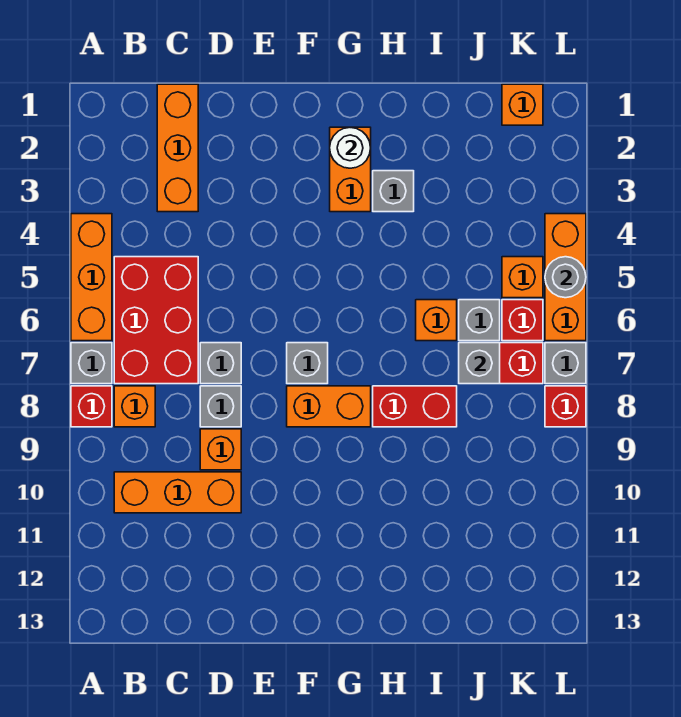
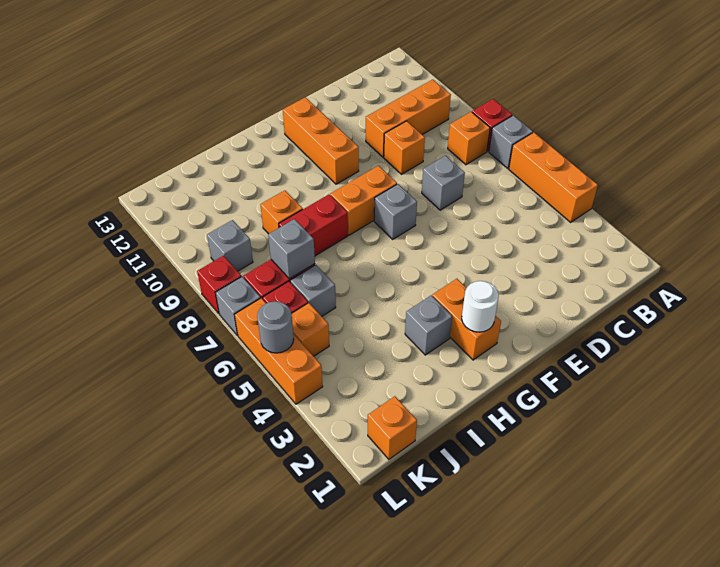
red 2x3 brick [114,257,198,384] -> none
orange 1x3 brick [157,84,198,212] -> orange 1x3 brick moved to [283,97,359,184]
grey 1x1 brick [200,386,241,427] -> grey 1x1 brick moved to [207,220,253,271]
orange 1x1 brick [416,300,457,341] -> orange 1x1 brick moved to [260,190,303,234]

